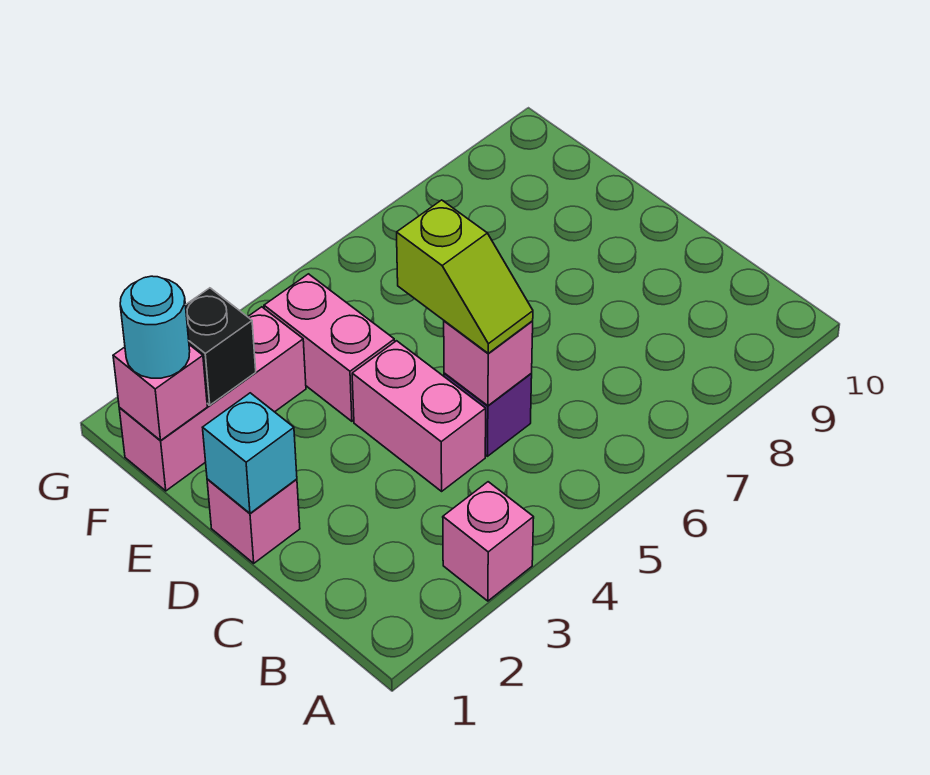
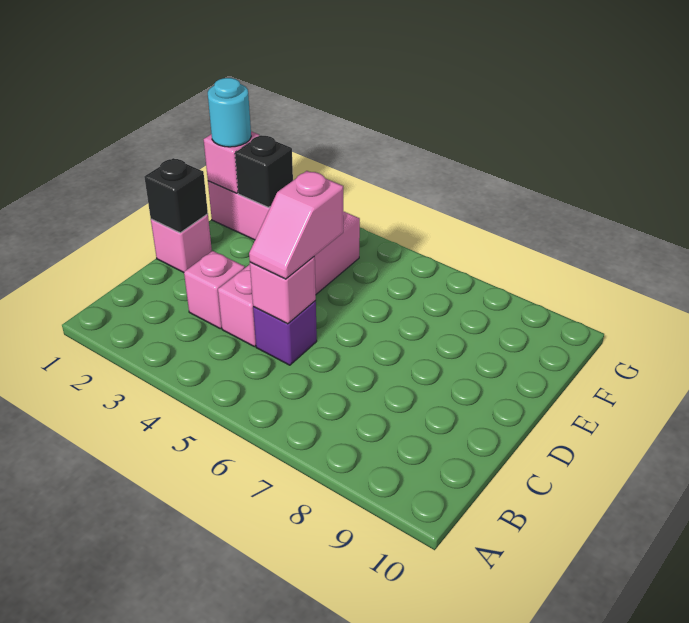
pink 1x1 brick [443,482,534,601] -> pink 1x1 brick moved to [184,251,245,329]
lime 1x2 slope [397,200,533,354] -> pink 1x2 slope [249,171,343,279]
cyan 1x1 brick [203,393,297,513] -> black 1x1 brick [144,158,208,233]

